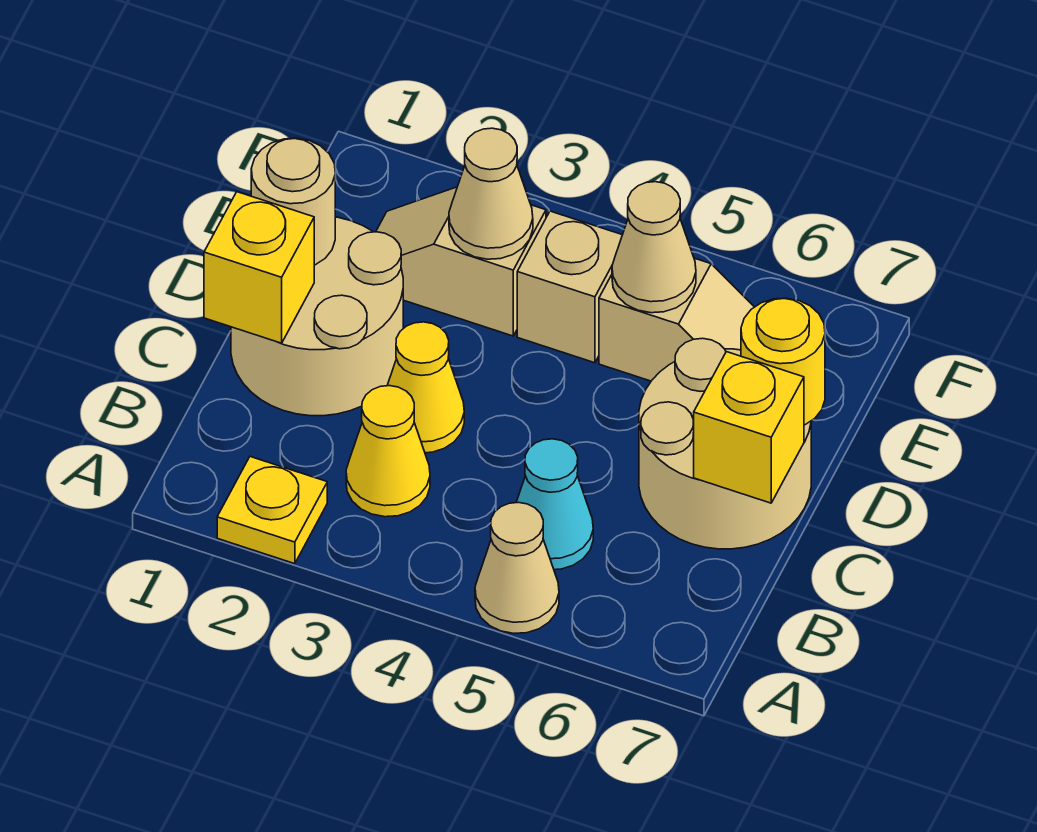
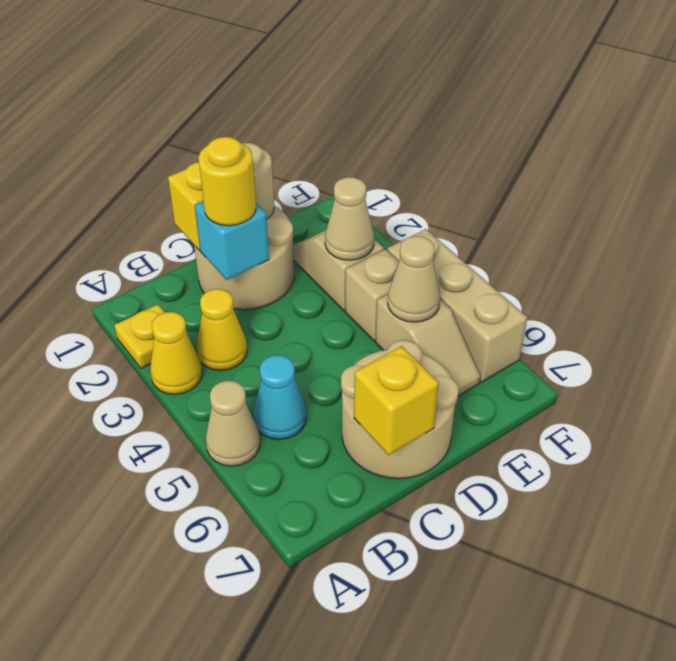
none -> cyan 1x1 brick [195,201,269,280]
yellow 1x1 cone [387,322,464,453] -> yellow 1x1 cone moved to [150,312,202,394]
yellow 1x1 round brick [741,298,825,425] -> yellow 1x1 round brick moved to [198,137,256,226]
none -> tan 1x3 brick [387,229,527,382]

